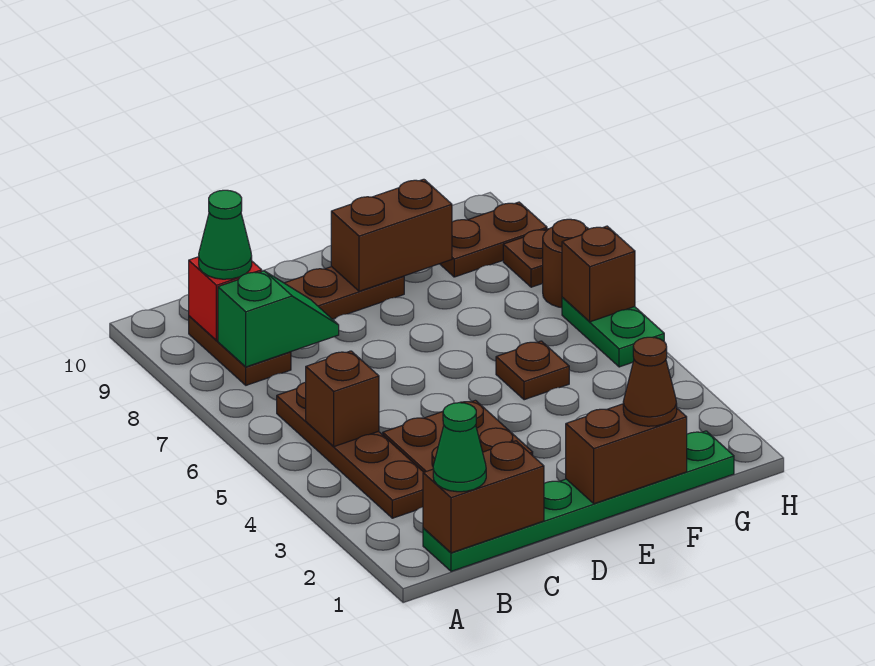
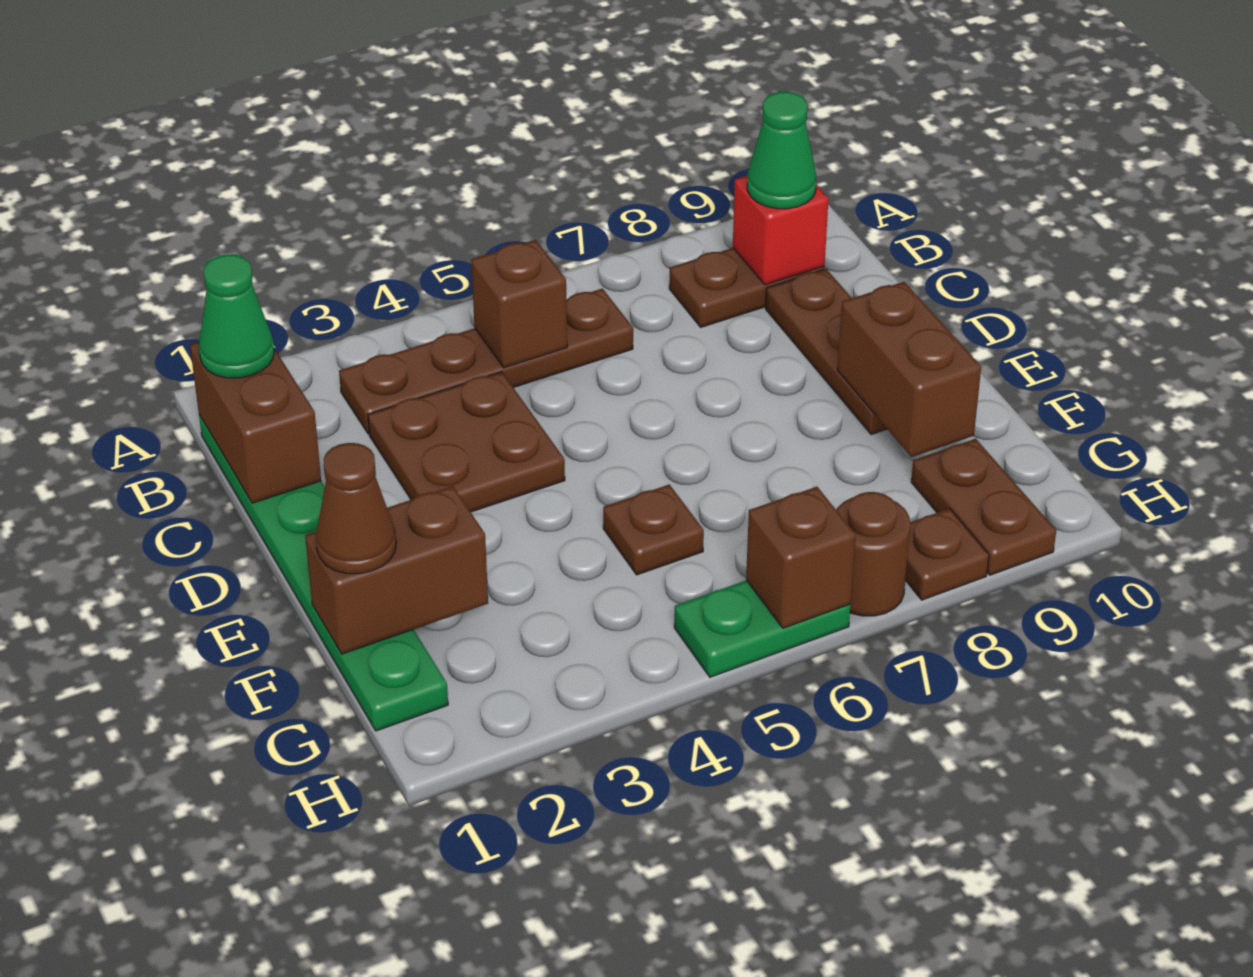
green 1x2 slope [218,271,339,367] -> none
brown 1x2 brick [566,404,687,504] -> brown 1x2 brick turned to [305,486,488,654]

